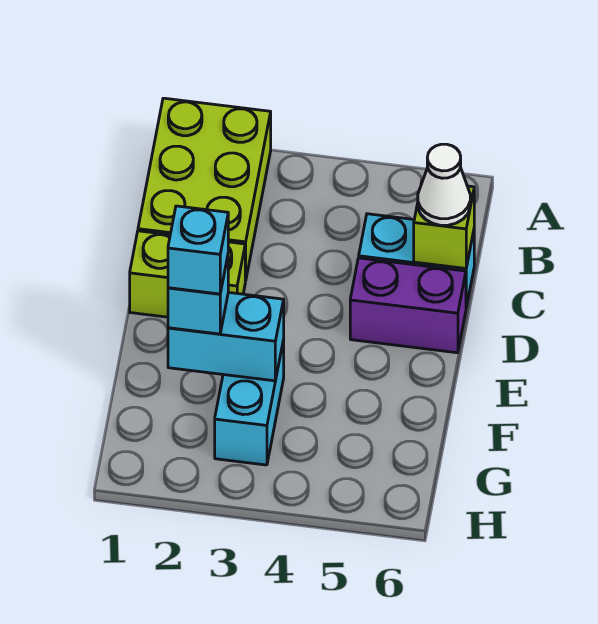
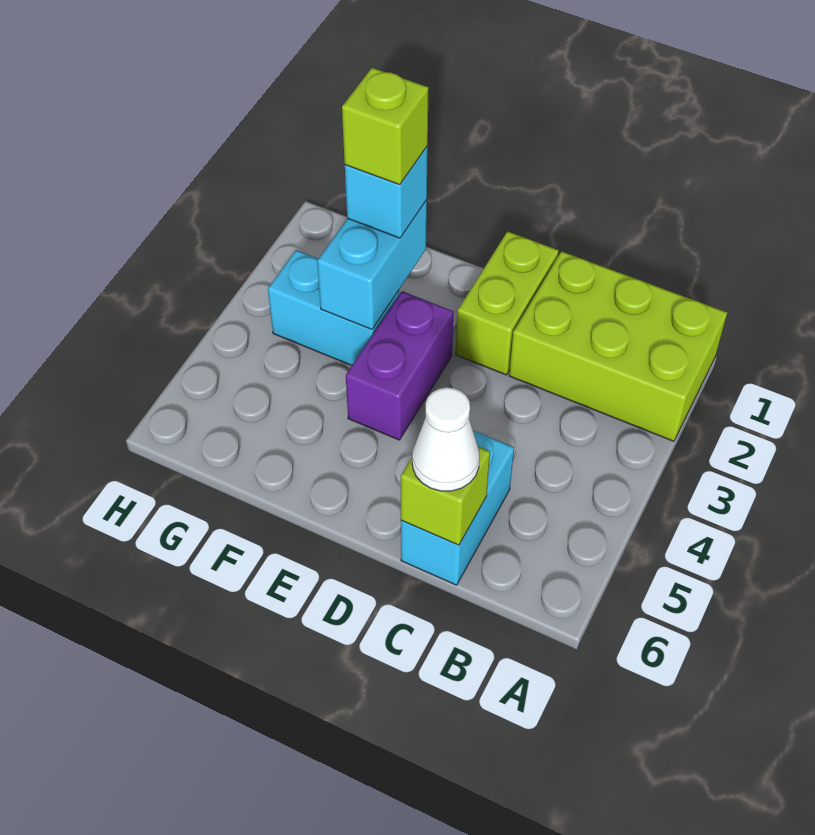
purple 1x2 brick [350,258,466,353] -> purple 1x2 brick moved to [346,291,454,440]
cyan 1x1 brick [168,206,228,294] -> lime 1x1 brick [342,68,429,185]

